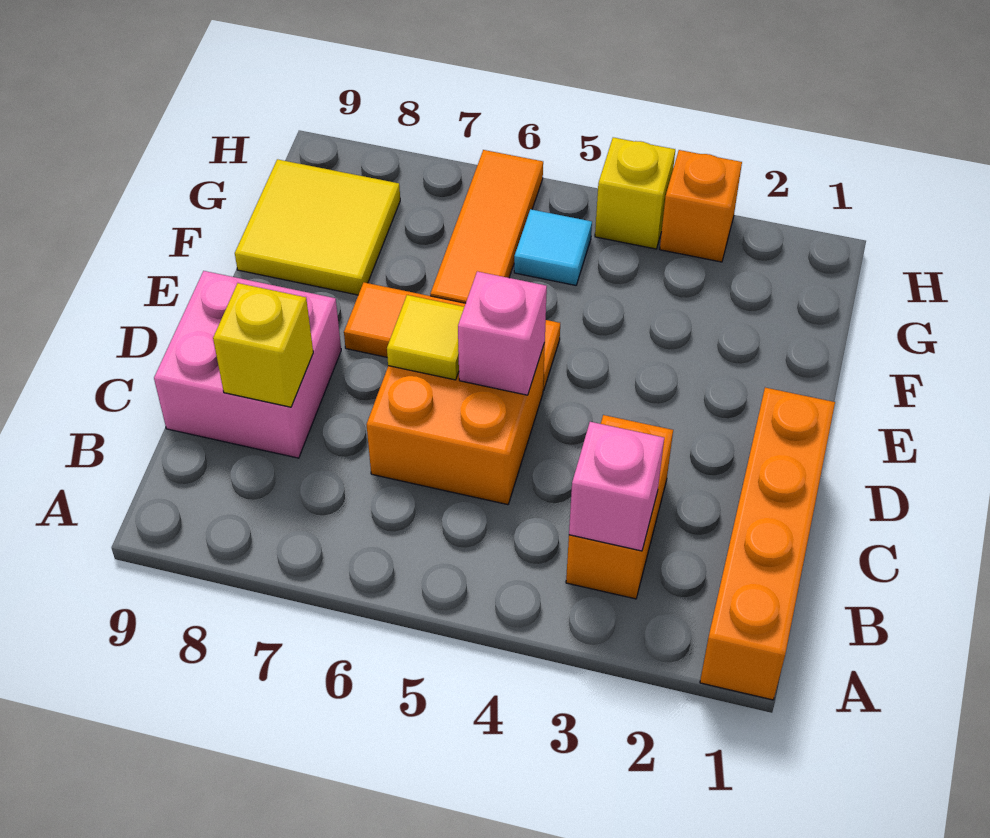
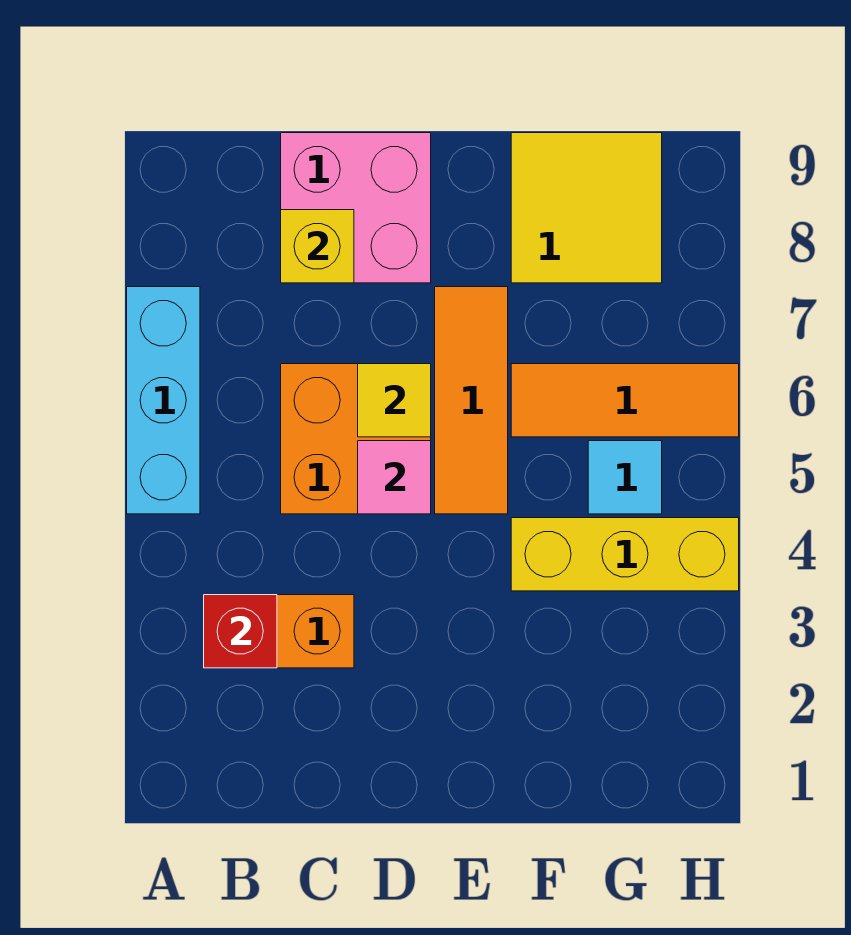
orange 1x4 brick [700,388,835,700] -> none
none -> cyan 1x3 brick [127,287,200,514]
pink 1x1 brick [569,422,664,551] -> red 1x1 brick [204,595,277,668]
pink 1x1 brick [458,271,547,395] -> pink 1x1 tile [358,441,431,514]
orange 1x1 brick [660,150,742,262] -> none
yellow 1x1 brick [595,137,675,249] -> yellow 1x3 brick [511,518,739,591]

